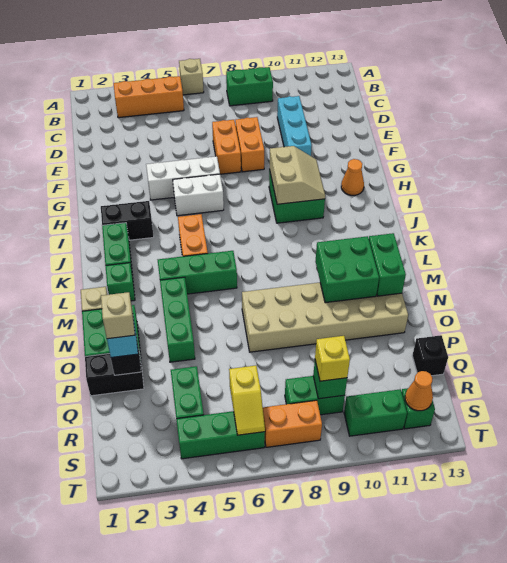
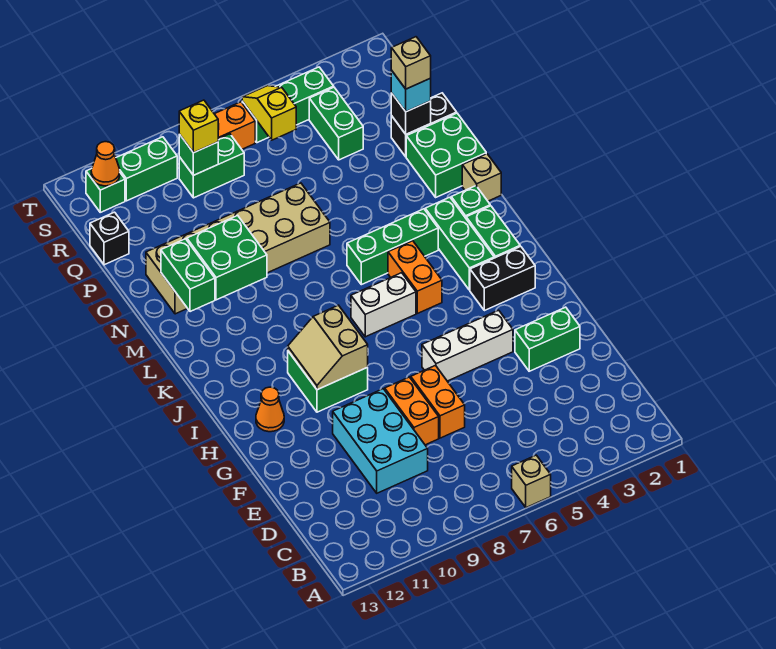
orange 1x3 brick [114,76,184,118] -> none
green 1x2 brick [226,67,273,106] -> green 1x2 brick moved to [515,307,580,371]
cyan 1x3 brick [277,96,312,156] -> cyan 2x3 brick [333,389,428,493]
white 1x2 brick [173,174,224,216] -> white 1x2 brick moved to [351,273,416,337]
green 1x3 brick [160,277,195,362] -> green 1x3 brick moved to [425,197,494,290]

